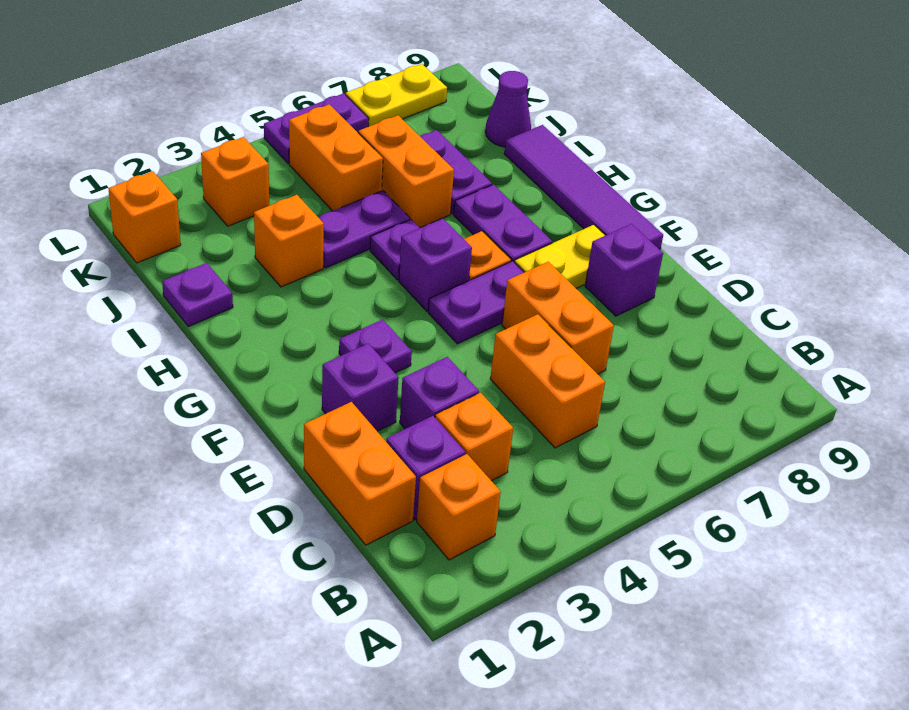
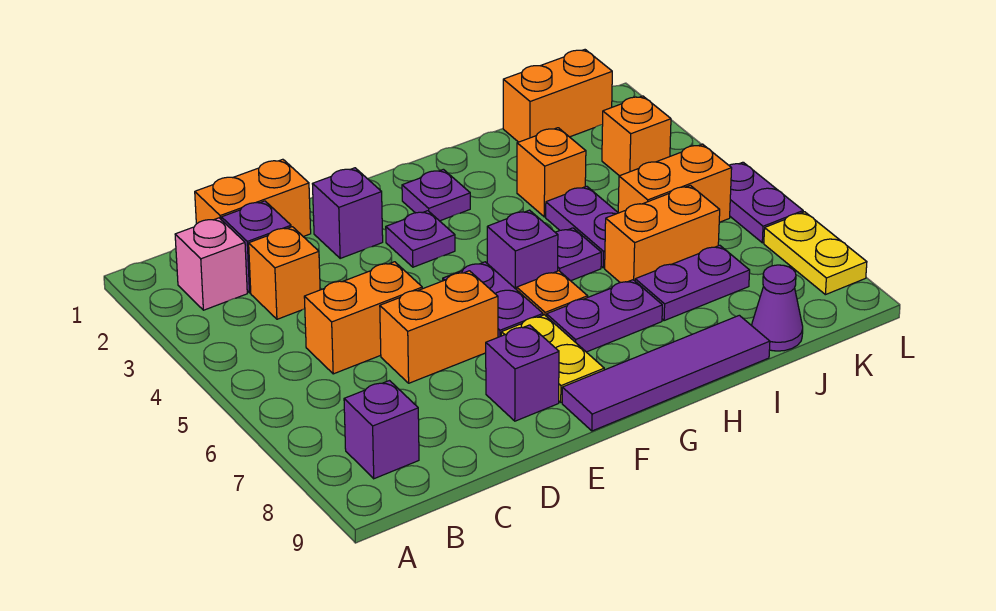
orange 1x1 brick [417,454,501,560] -> pink 1x1 brick [175,218,247,310]
purple 1x1 brick [400,357,479,429] -> purple 1x1 brick moved to [344,381,419,479]
purple 1x1 plate [162,263,233,326] -> purple 1x1 plate moved to [402,169,470,221]
orange 1x1 brick [108,171,181,263] -> orange 1x2 brick [503,50,612,142]

